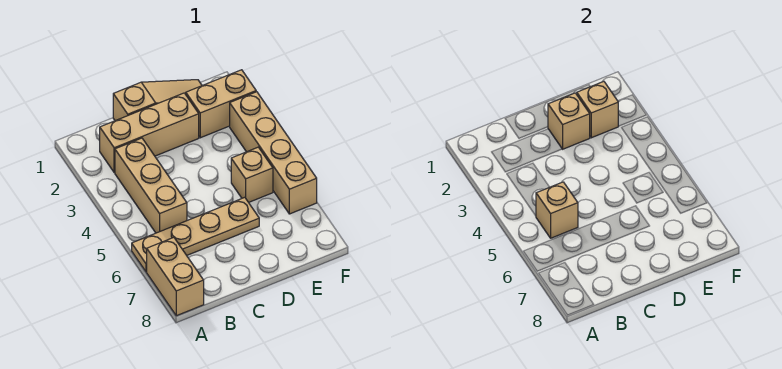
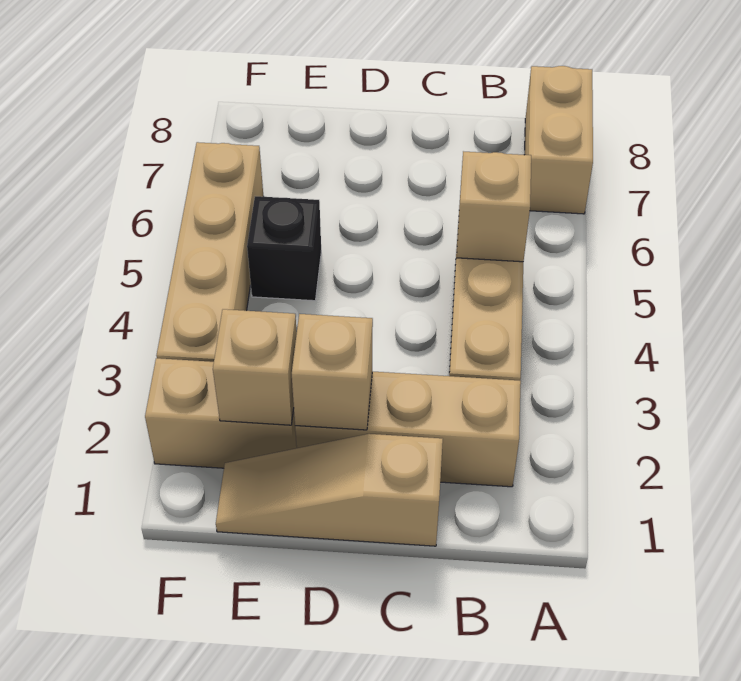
tan 1x4 plate [132,197,259,272] -> none
tan 1x1 brick [231,147,273,202] -> black 1x1 brick [247,196,321,301]

